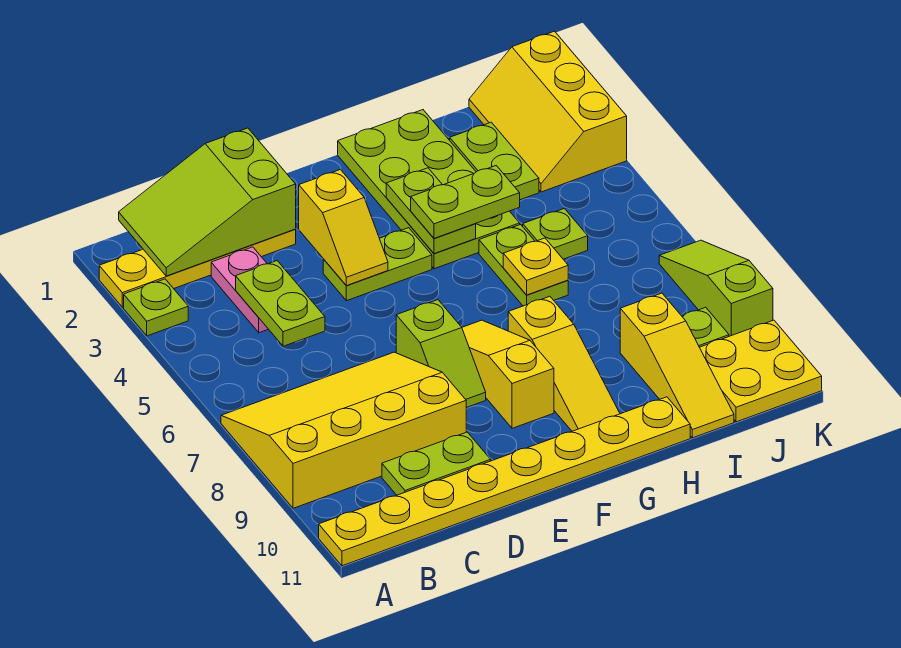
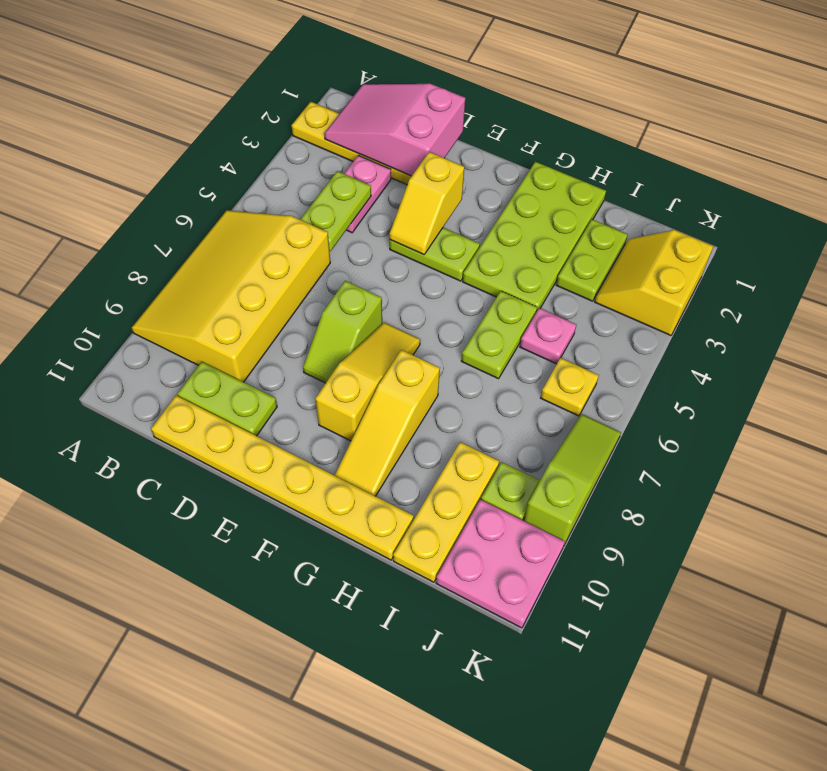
lime 1x1 plate [124,279,188,336] -> none
yellow 3x4 slope [221,352,466,508] -> yellow 3x4 slope turned to [132,211,330,382]
yellow 1x8 plate [319,397,690,566] -> yellow 1x6 plate [151,395,414,560]
lime 2x3 slope [119,128,296,276] -> pink 2x3 slope [324,84,466,176]
lime 1x2 plate [386,168,476,254] -> none
lime 1x2 plate [411,166,520,238] -> none
yellow 1x1 plate [503,238,568,295] -> yellow 1x1 plate moved to [541,358,599,416]
lime 1x1 plate [523,209,588,259] -> pink 1x1 plate [520,308,576,364]
yellow 1x3 slope [620,293,734,438] -> yellow 1x3 plate [393,442,499,582]
yellow 2x3 slope [469,31,627,192] -> yellow 2x2 slope [595,230,713,335]
yellow 2x2 plate [699,320,822,422] -> pink 2x2 plate [436,499,565,628]

